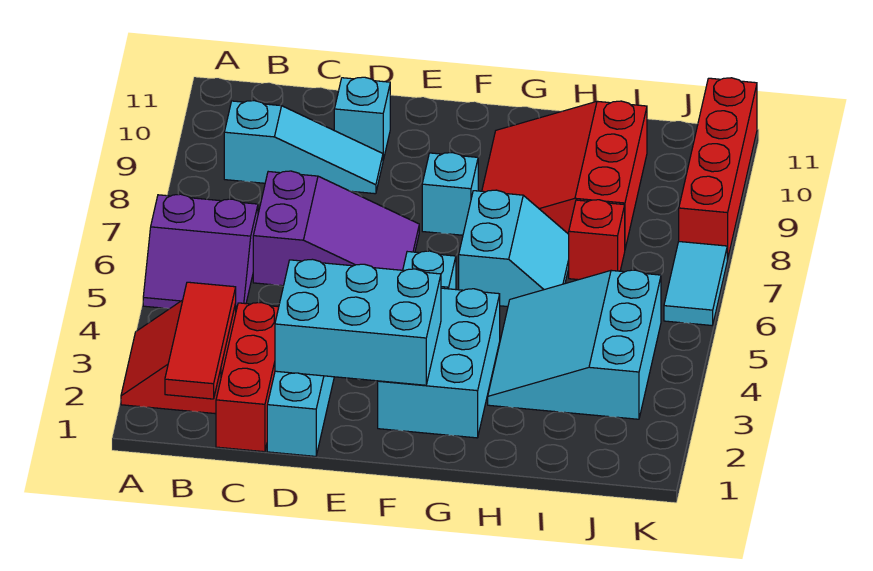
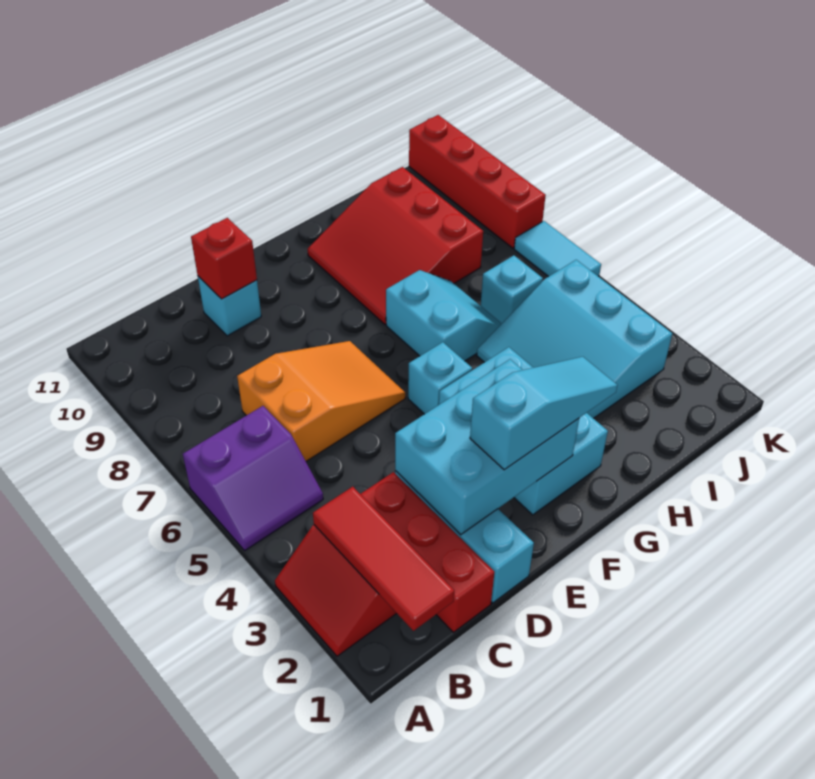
cyan 1x3 slope [224,101,383,194] -> cyan 1x3 slope moved to [470,357,618,470]
purple 2x3 slope [253,171,419,286] -> orange 2x3 slope [237,341,405,461]
cyan 1x1 brick [422,153,478,235] -> cyan 1x1 brick moved to [481,255,543,323]
red 1x1 brick [569,200,625,280] -> red 1x1 brick moved to [191,218,257,299]

